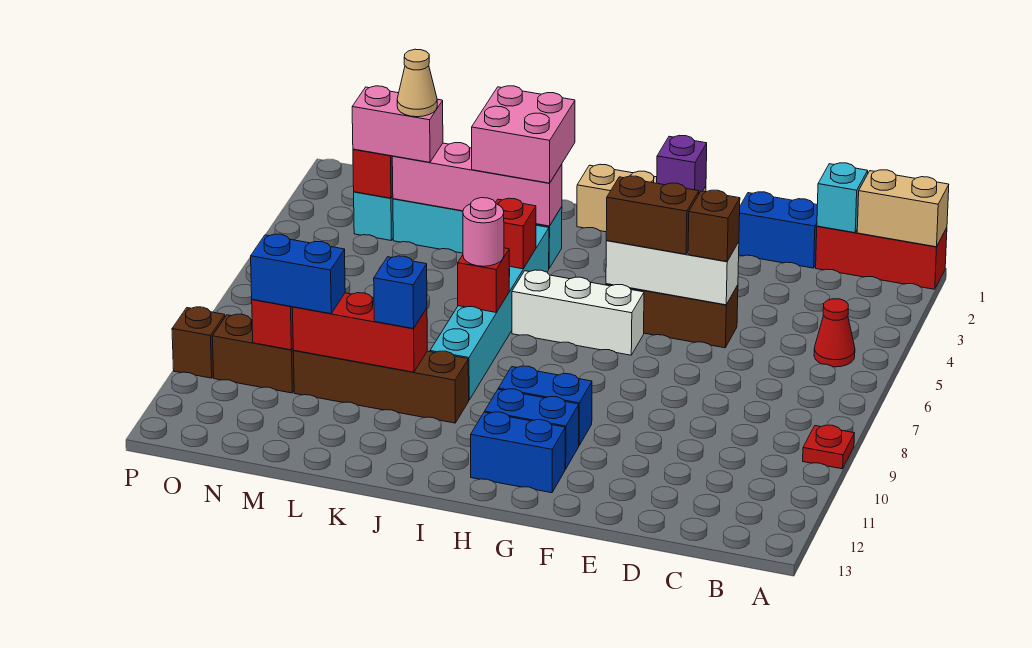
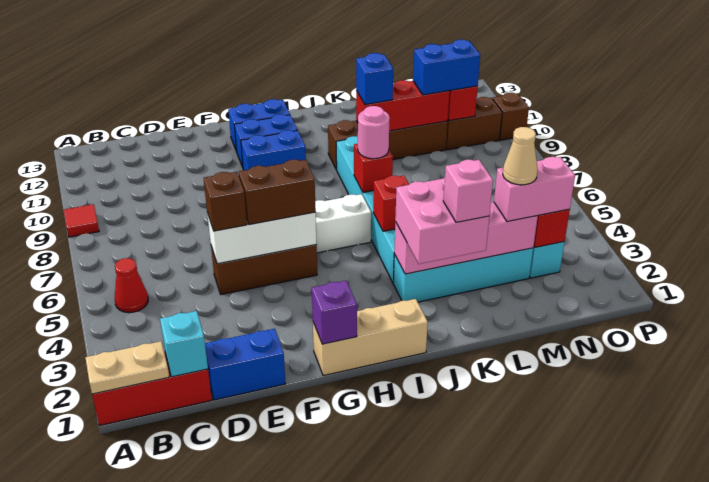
tan 1x2 brick [857,170,949,247] -> tan 1x2 plate [85,341,169,394]
red 1x1 plate [803,425,854,469] -> red 1x1 tile [64,204,99,237]
none -> pink 1x1 brick [443,160,493,222]

